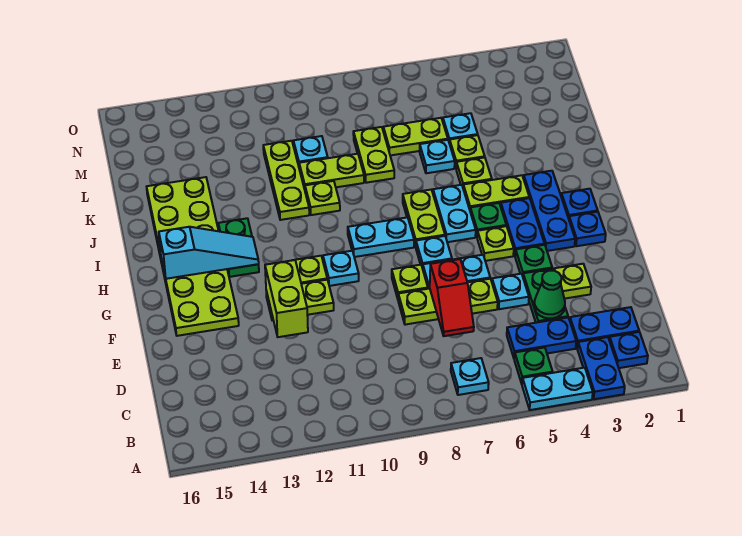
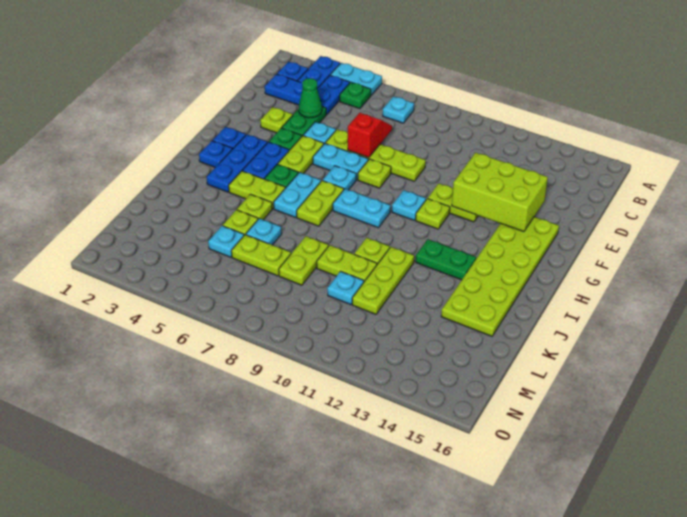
blue 1x2 plate [507,318,576,358] -> blue 1x2 plate turned to [317,75,350,115]
lime 1x3 plate [398,279,498,325] -> lime 1x4 plate [325,129,426,181]
lime 1x2 brick [265,260,308,337] -> lime 2x3 brick [452,153,548,232]
lime 1x1 plate [477,226,514,261] -> lime 1x2 plate [278,136,324,174]
green 1x2 plate [218,218,259,277] -> green 1x2 plate turned to [416,239,476,280]
cyan 1x3 slope [159,227,259,279] -> none

